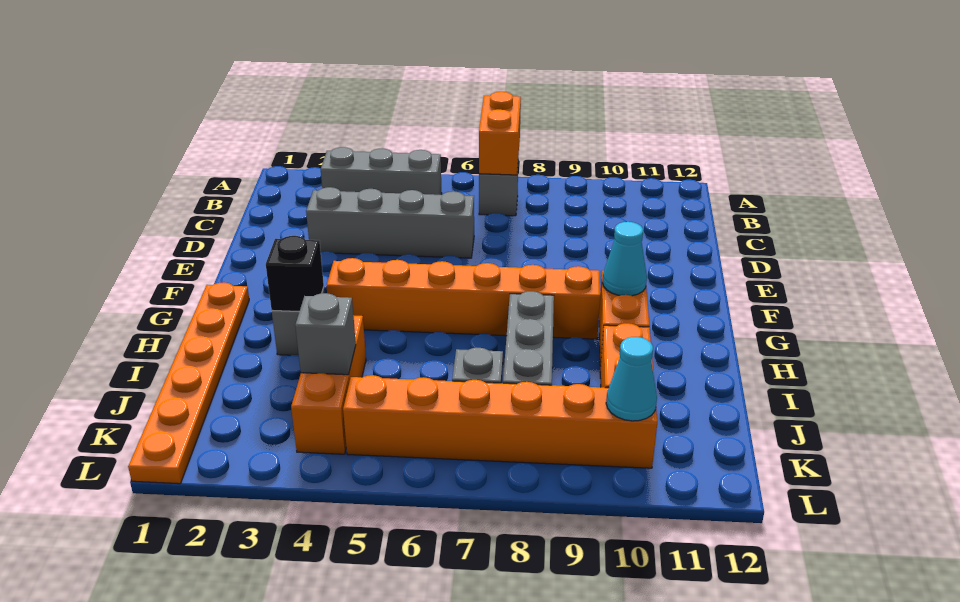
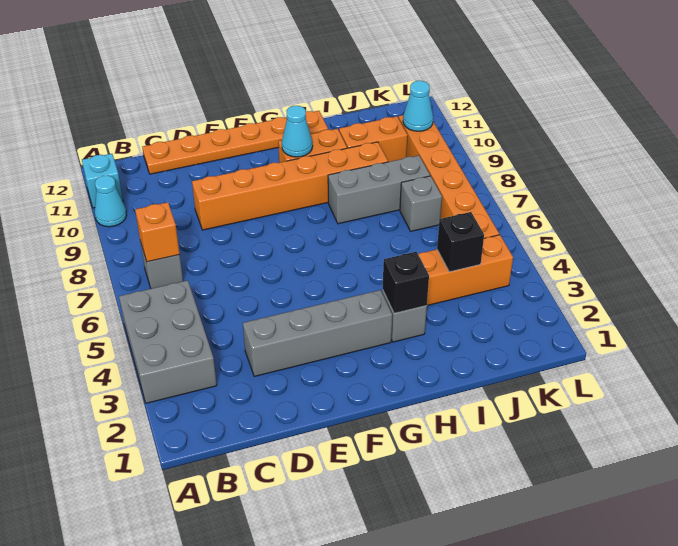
orange 1x2 brick [479,92,521,175] -> orange 1x1 brick [135,202,180,262]
none -> cyan 1x1 cone [95,175,127,227]
none -> cyan 1x1 brick [82,154,123,208]
grey 1x3 brick [321,147,442,195] -> grey 2x3 brick [119,280,217,403]
grey 1x4 brick [306,187,474,258] -> grey 1x4 brick turned to [243,290,392,377]
orange 1x6 plate [128,282,249,484] -> orange 1x6 plate moved to [142,111,328,174]
orange 1x6 brick [326,258,601,339] -> orange 1x6 brick turned to [192,142,388,230]
grey 1x1 brick [295,293,356,375] -> black 1x1 brick [437,212,484,272]

